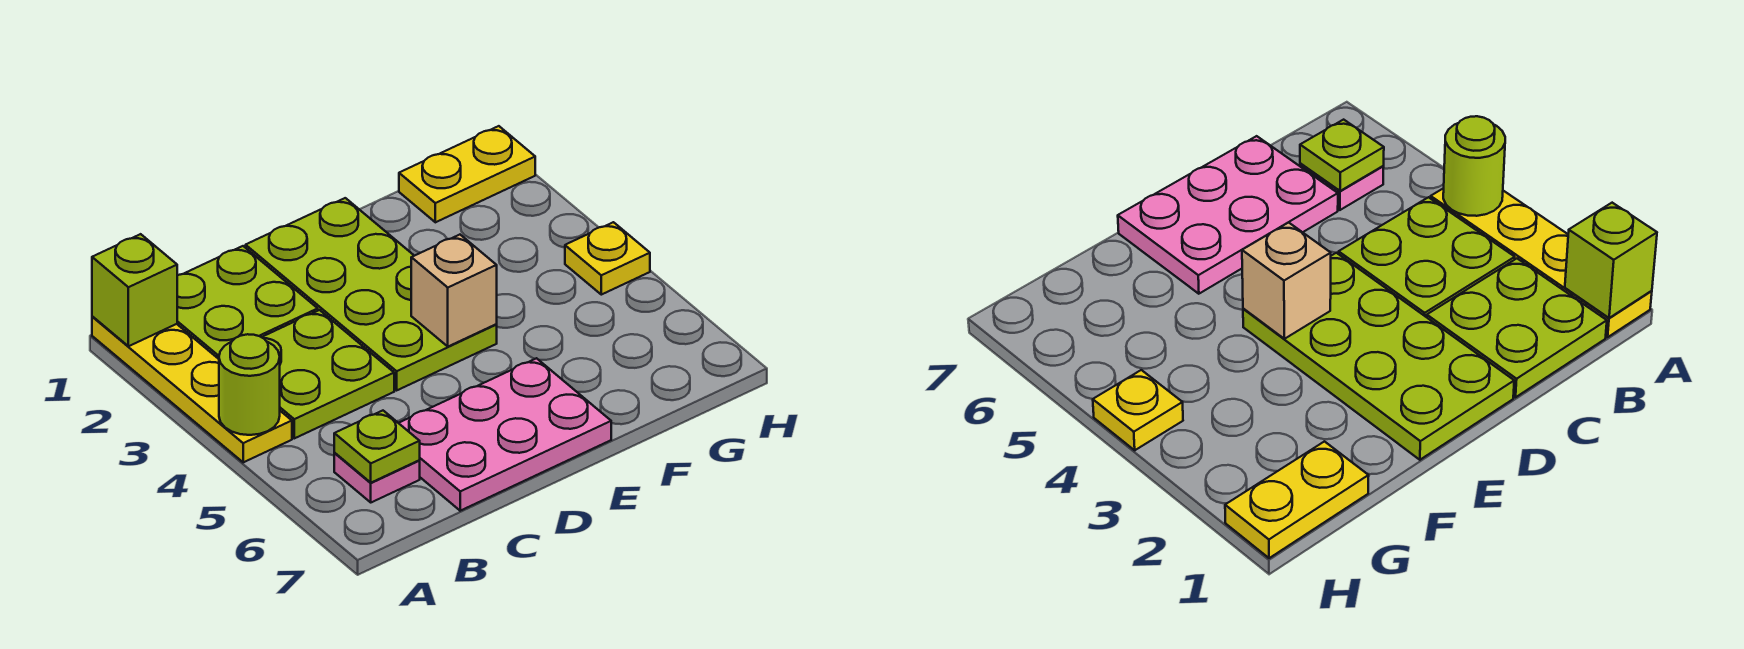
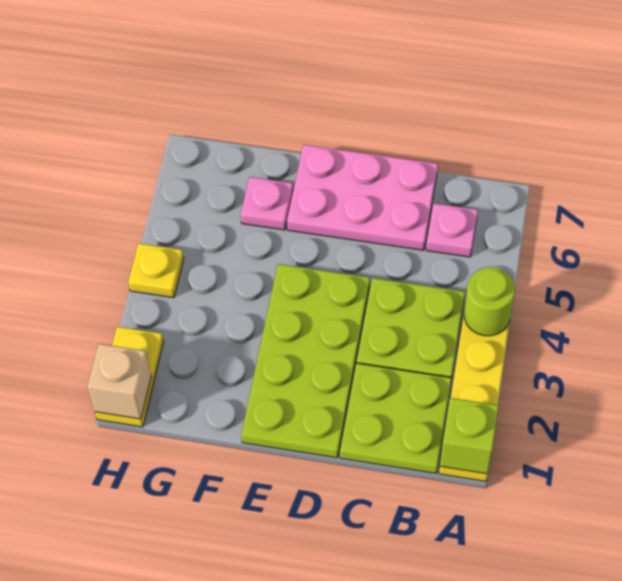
lime 1x1 plate [334,411,420,483] -> none
tan 1x1 brick [411,235,497,347] -> tan 1x1 brick moved to [87,344,151,419]
none -> pink 1x1 plate [241,177,293,230]
yellow 1x2 plate [399,126,535,222] -> yellow 1x2 plate turned to [95,327,164,427]

